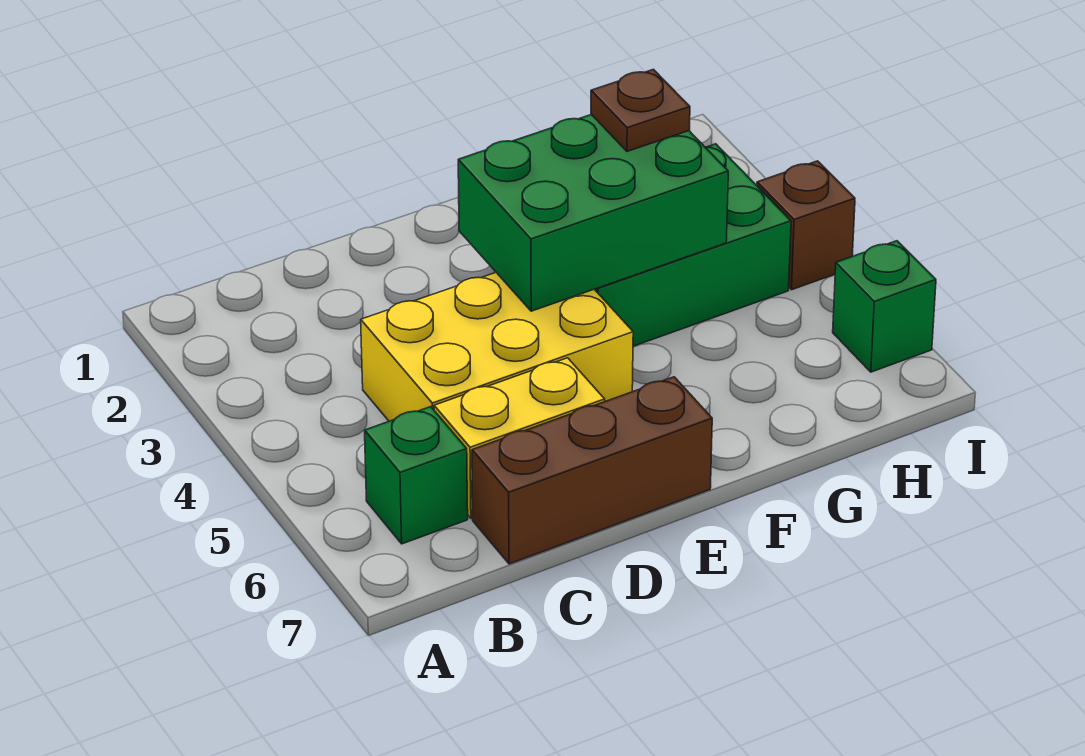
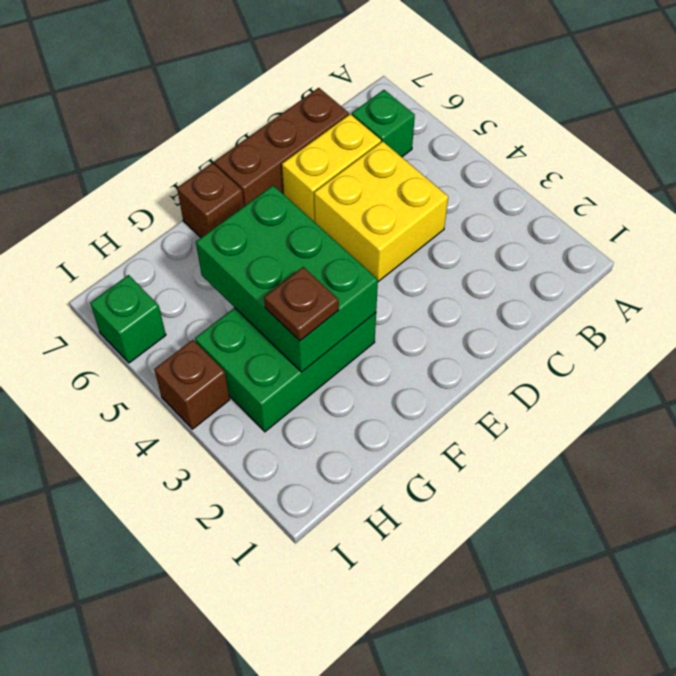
yellow 2x3 brick [361,273,633,421] -> yellow 2x2 brick [314,141,448,282]
green 2x3 brick [458,114,728,311] -> green 2x3 brick turned to [196,185,378,372]
none -> brown 1x1 brick [177,163,244,237]

